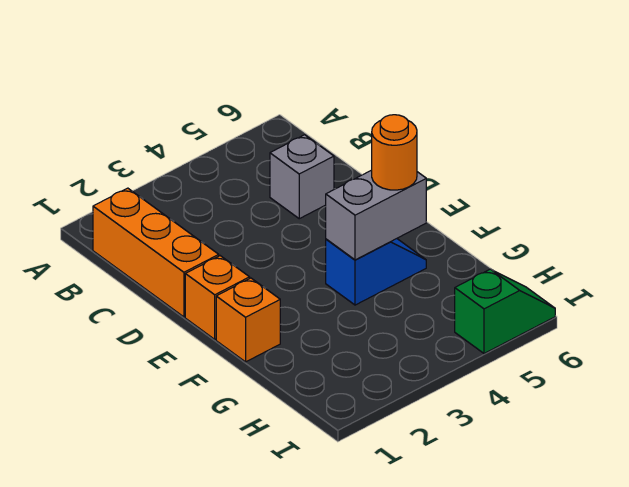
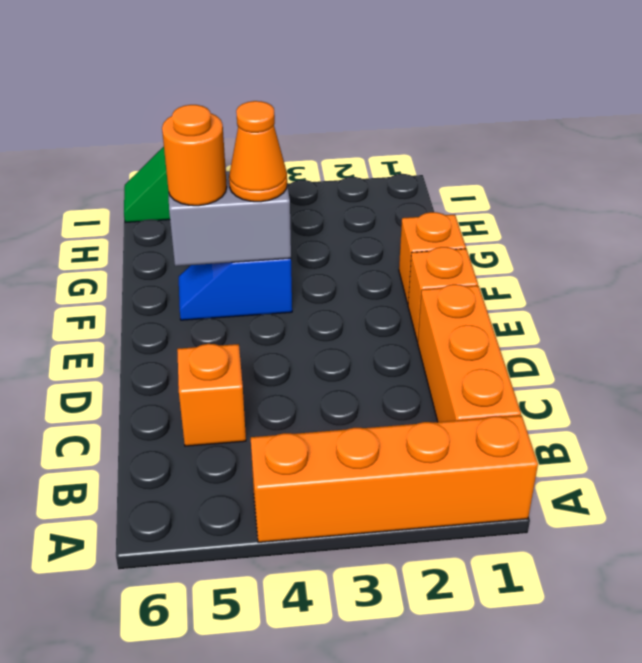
none -> orange 1x4 brick [251,415,538,542]
grey 1x1 brick [270,135,334,219] -> orange 1x1 brick [177,344,246,446]
none -> orange 1x1 cone [229,101,287,202]

